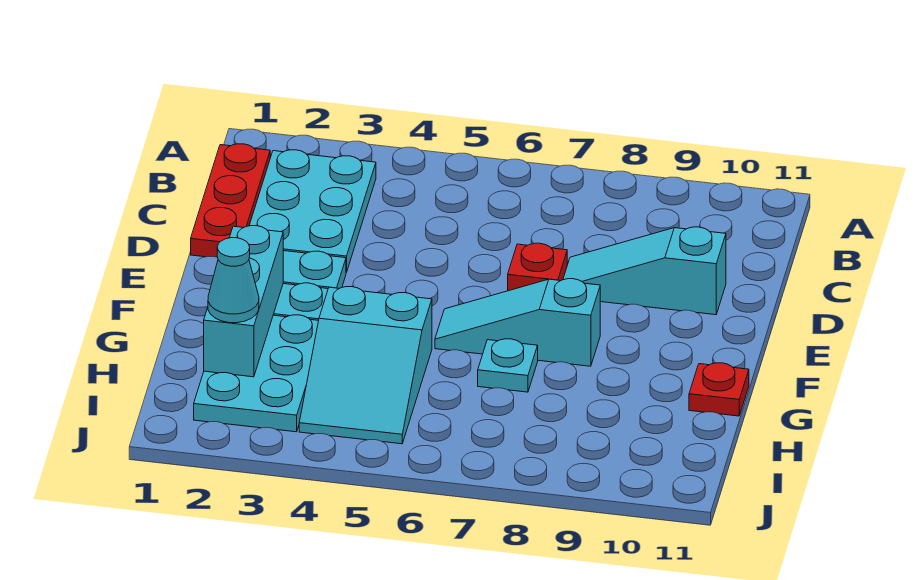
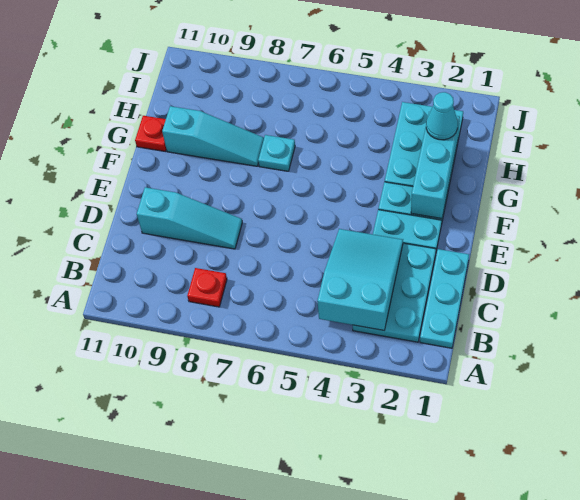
red 1x3 plate [191,144,270,257] -> cyan 1x3 plate [420,249,469,348]
red 1x1 plate [508,243,567,291] -> red 1x1 plate moved to [187,268,227,307]
cyan 1x3 slope [435,279,600,366] -> cyan 1x3 slope moved to [162,106,264,166]
cyan 2x3 slope [299,287,432,444] -> cyan 2x3 slope moved to [317,229,403,331]

